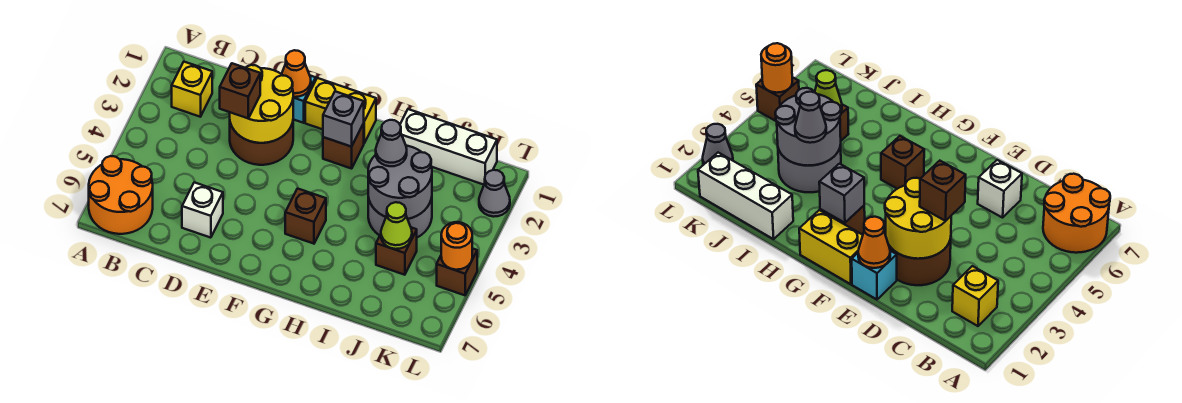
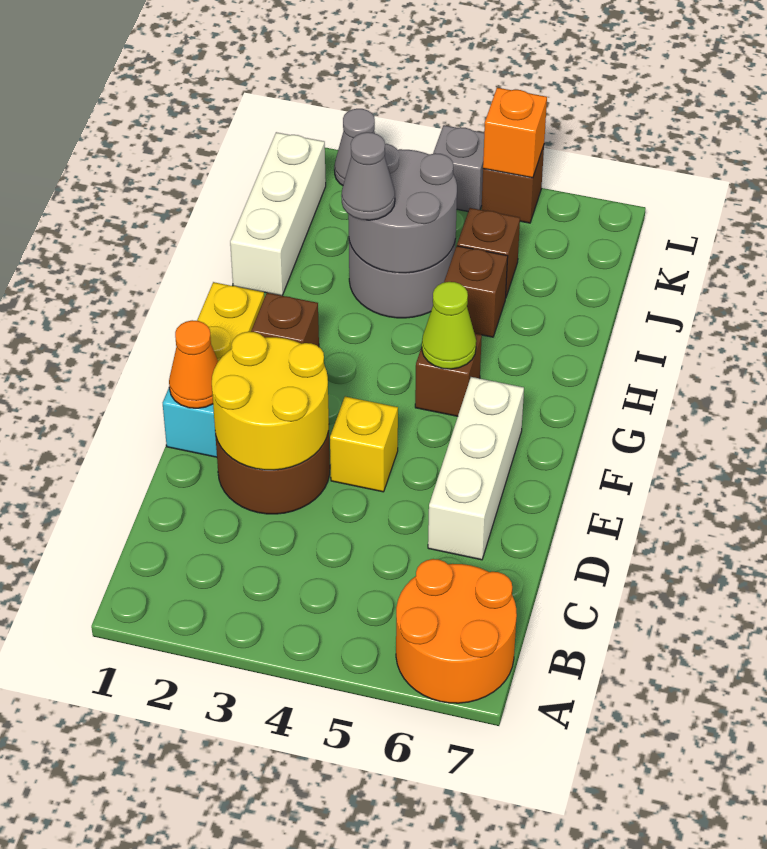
yellow 1x1 brick [172,62,212,117] -> yellow 1x1 brick moved to [330,397,398,492]
brown 1x1 brick [220,63,260,118] -> brown 1x1 brick moved to [444,246,508,337]
white 1x1 brick [182,182,223,238] -> white 1x3 brick [428,377,524,560]
grey 1x1 brick [323,91,364,147] -> grey 1x1 brick moved to [433,125,484,211]
lime 1x1 cone [381,202,412,249] -> lime 1x1 cone moved to [422,282,476,369]
orange 1x1 round brick [441,222,472,270] -> orange 1x1 brick [483,88,547,178]

